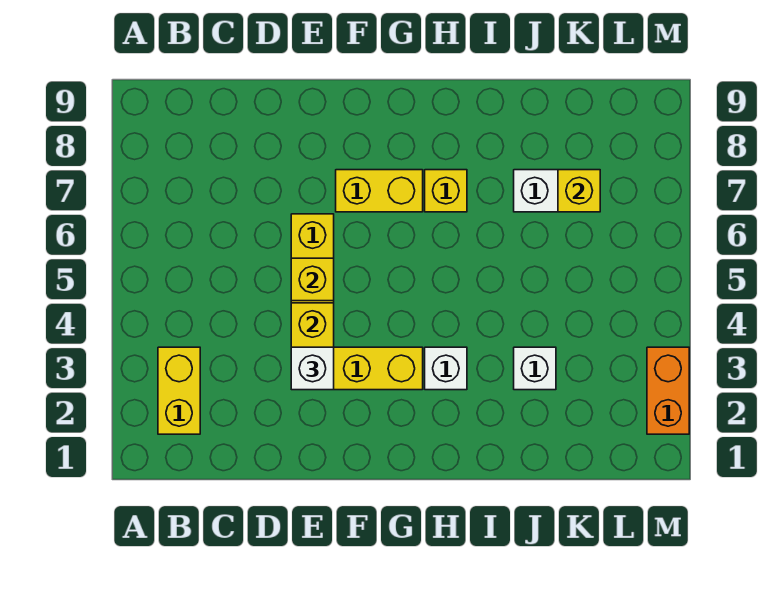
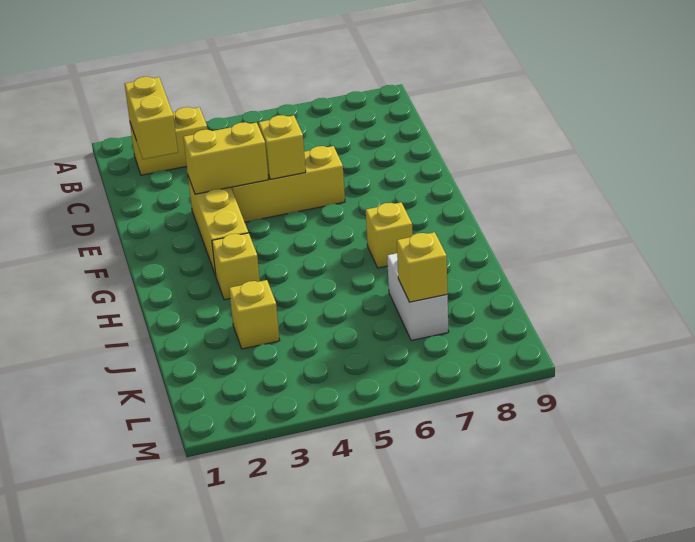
white 1x1 brick [291,347,334,390] -> none
yellow 1x2 brick [336,170,423,212] -> yellow 1x2 brick moved to [125,77,178,159]
white 1x1 brick [425,347,467,390] -> yellow 1x1 brick [212,233,260,300]
white 1x1 brick [514,347,556,390] -> yellow 1x1 brick [229,280,280,349]
orange 1x2 brick [647,347,689,434] -> none

